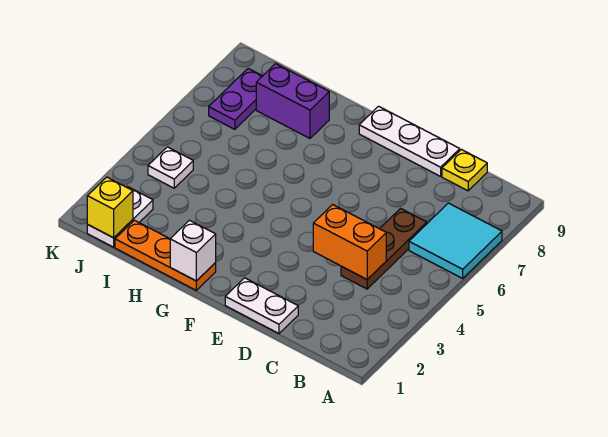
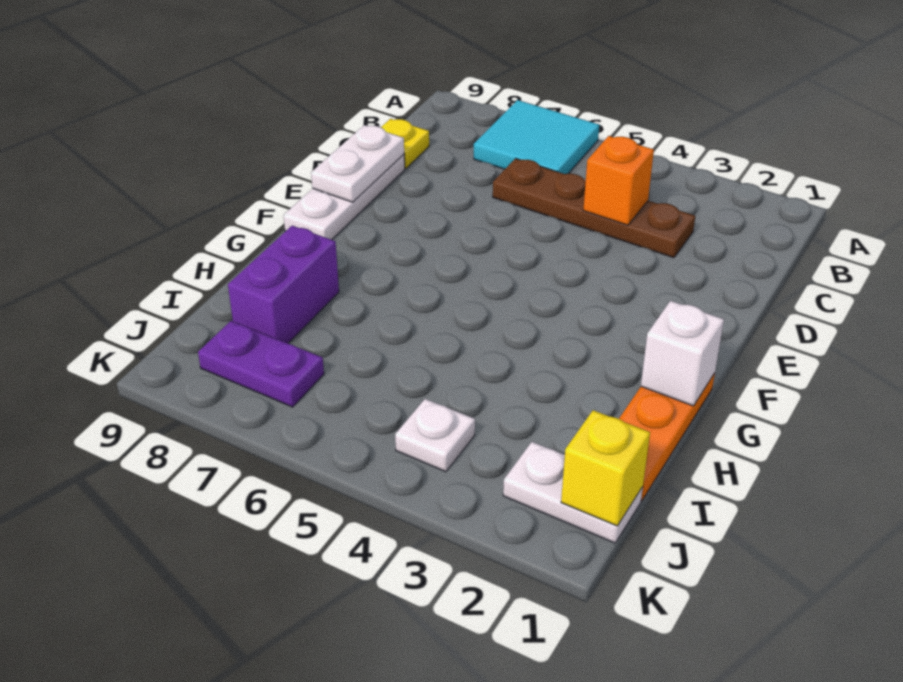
brown 1x3 plate [341,208,427,289] -> brown 1x4 plate [493,159,695,258]
orange 1x2 brick [313,205,386,279] -> orange 1x1 brick [583,136,654,225]
white 1x2 plate [225,278,298,333] -> white 1x2 plate moved to [311,125,404,202]

